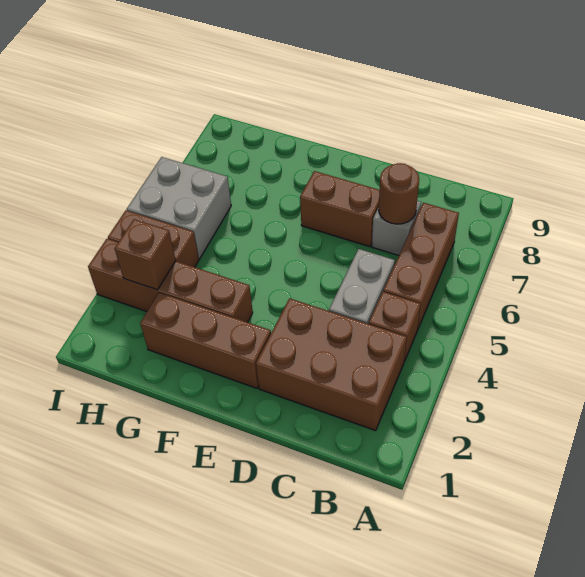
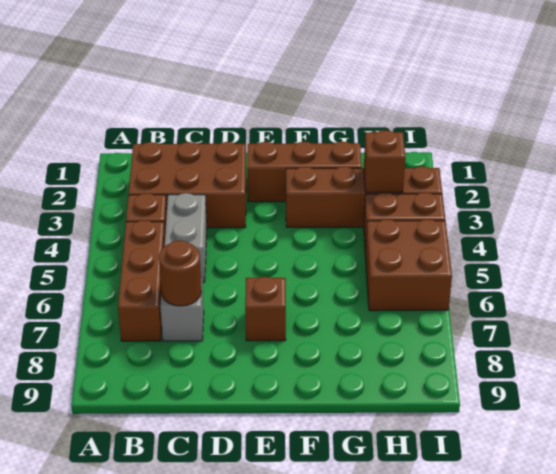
brown 1x2 brick [300,171,380,247] -> brown 1x1 brick [245,277,286,341]
grey 2x2 brick [127,157,231,259] -> brown 2x2 brick [365,219,452,311]

